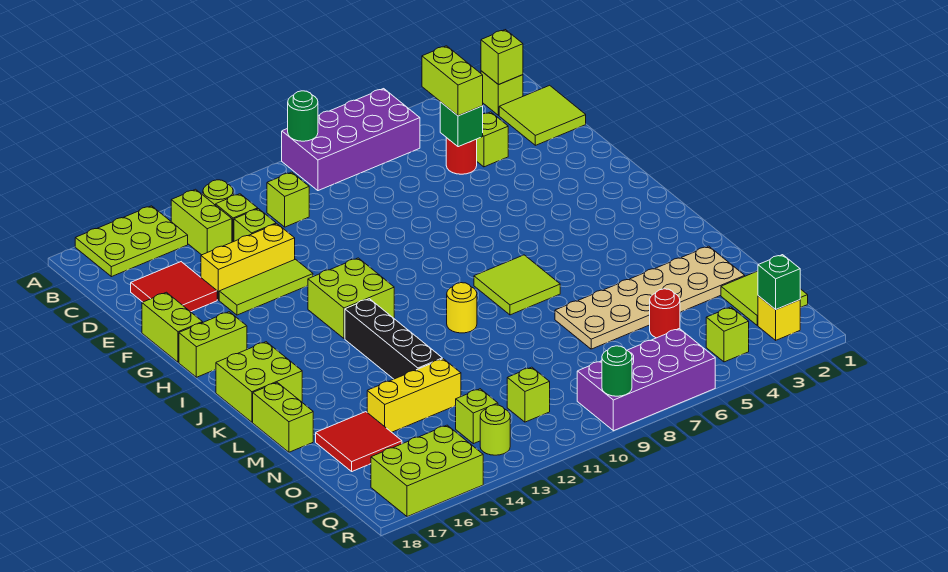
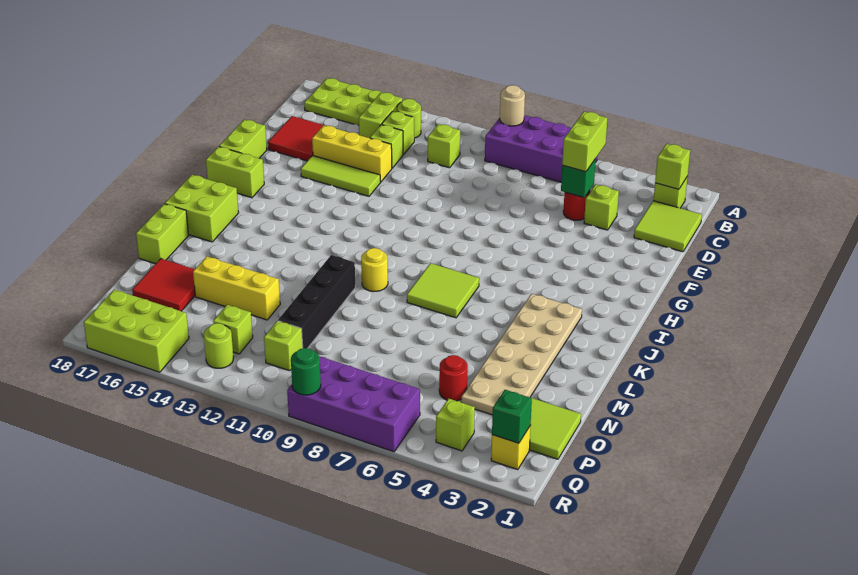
green 1x1 round brick [288,91,318,141] -> tan 1x1 round brick [500,85,525,126]
lime 2x2 brick [308,258,394,339] -> none
black 1x4 brick [345,299,442,379] -> black 1x4 brick moved to [278,255,355,348]
tan 2x6 plate [555,246,745,349] -> tan 2x6 plate turned to [461,294,582,415]

